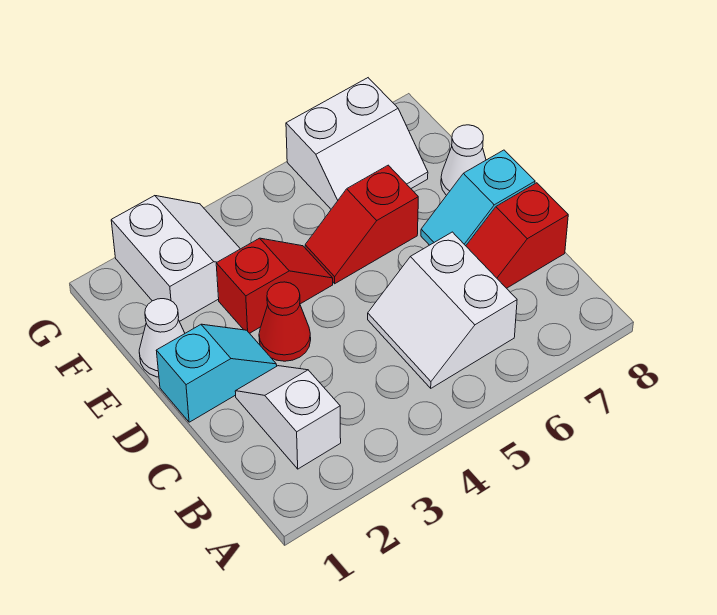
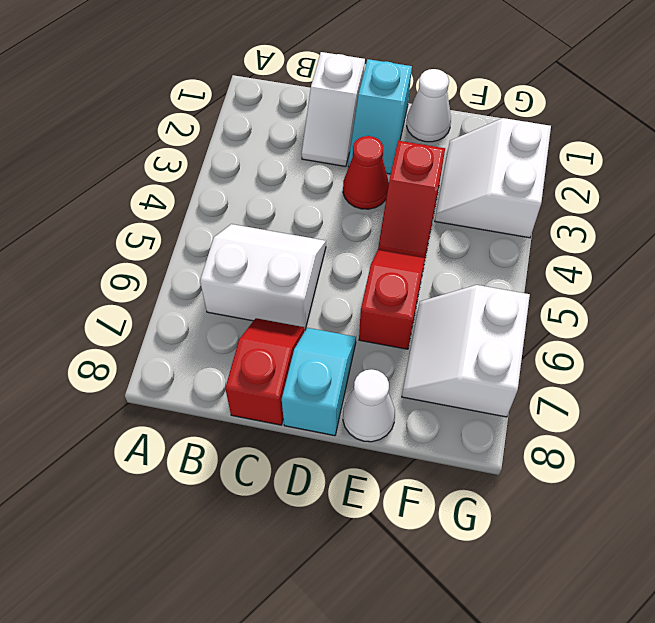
white 1x2 slope [235,366,341,469] -> white 1x2 slope turned to [302,52,365,166]
white 2x2 slope [111,196,240,321] -> white 2x2 slope turned to [435,118,551,238]

